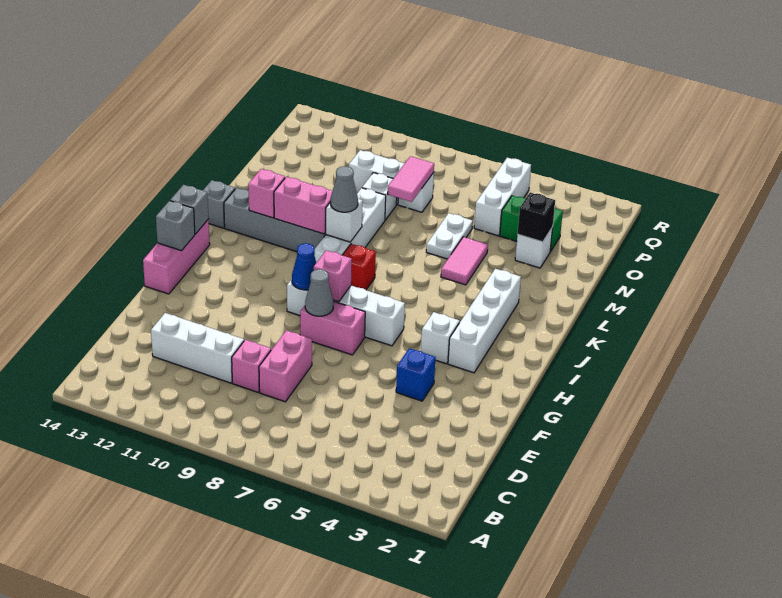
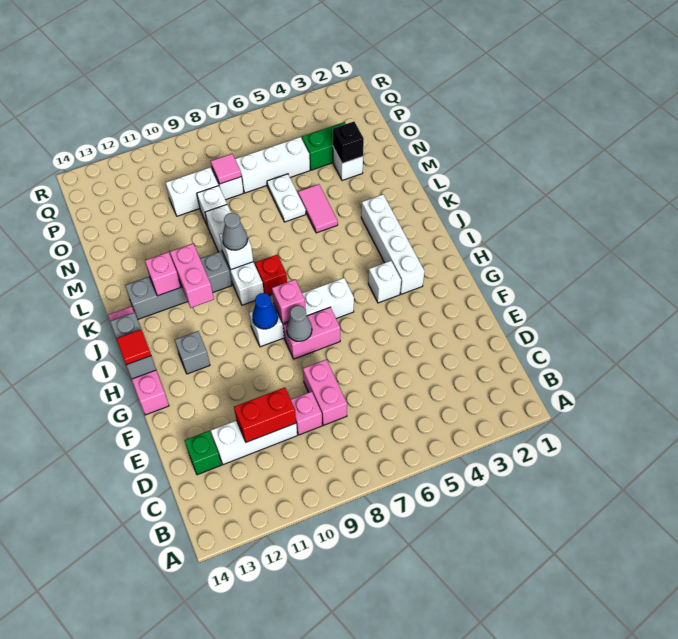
none -> red 1x2 brick [234,387,296,442]
none -> green 1x1 brick [184,431,221,475]
blue 1x1 brick [396,348,436,401] -> none
pink 1x3 brick [143,219,210,294] -> pink 1x4 brick [108,307,169,415]
none -> red 1x1 tile [116,330,151,365]
pink 1x2 brick [274,177,332,234] -> pink 1x2 brick turned to [170,244,214,308]
grey 1x1 brick [203,180,235,228] -> grey 1x1 brick moved to [175,331,210,374]
pink 1x2 tile [388,156,434,202] -> pink 1x1 tile [211,154,241,184]
white 1x3 brick [474,158,531,236] -> white 1x3 brick turned to [235,137,310,193]

